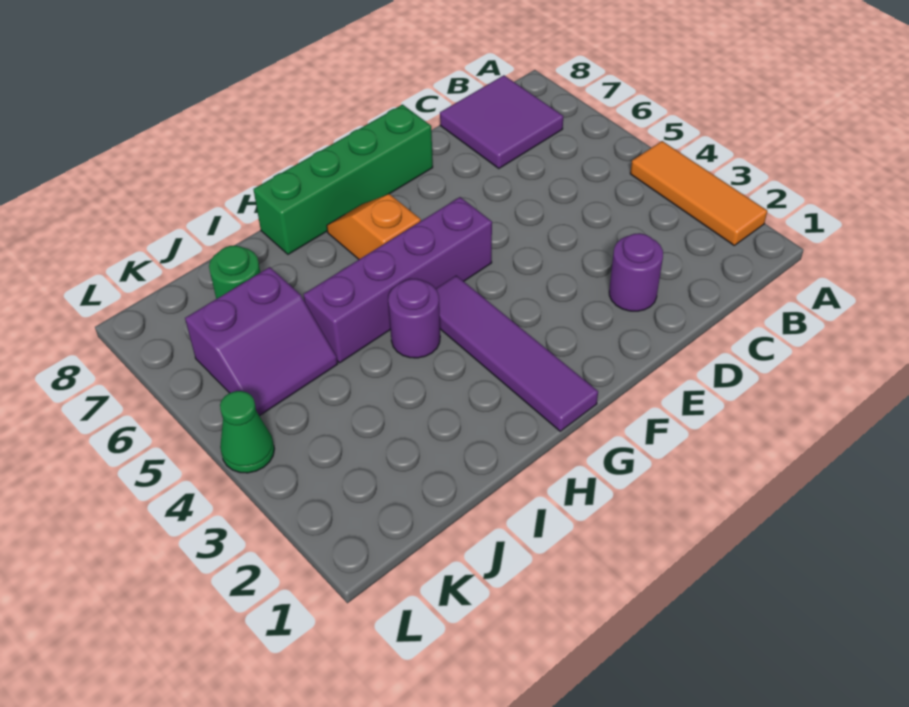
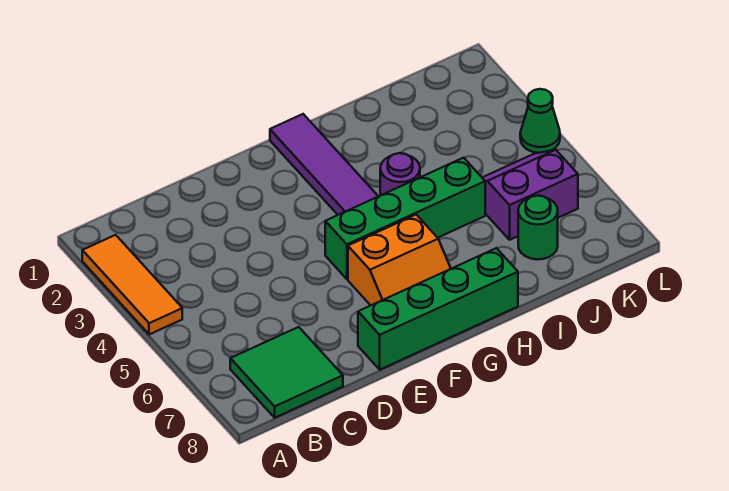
purple 2x2 tile [440,75,563,169] -> green 2x2 tile [230,327,343,418]
purple 1x1 round brick [609,233,663,311] -> none
purple 1x4 brick [303,197,492,363] -> green 1x4 brick [325,158,485,279]
orange 1x2 slope [327,194,421,259] -> orange 2x2 slope [348,215,451,305]

